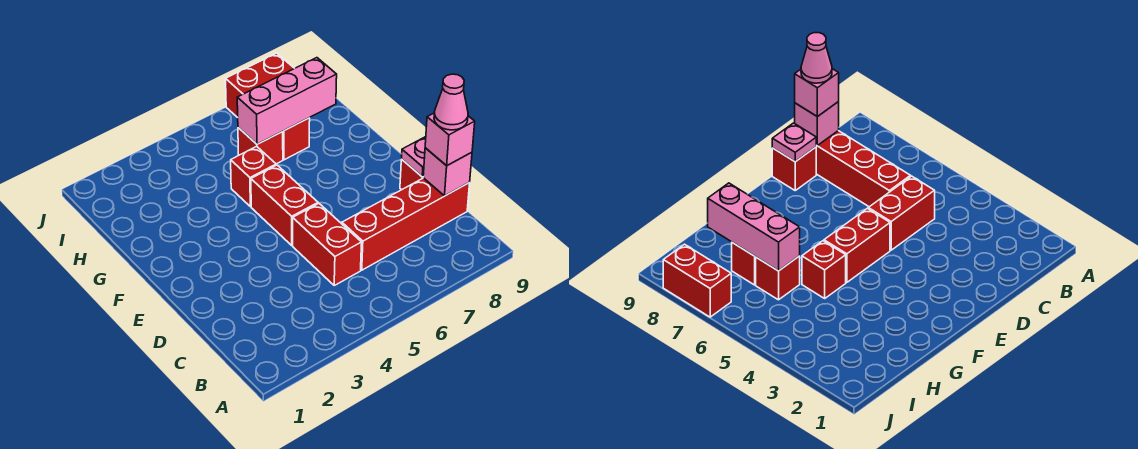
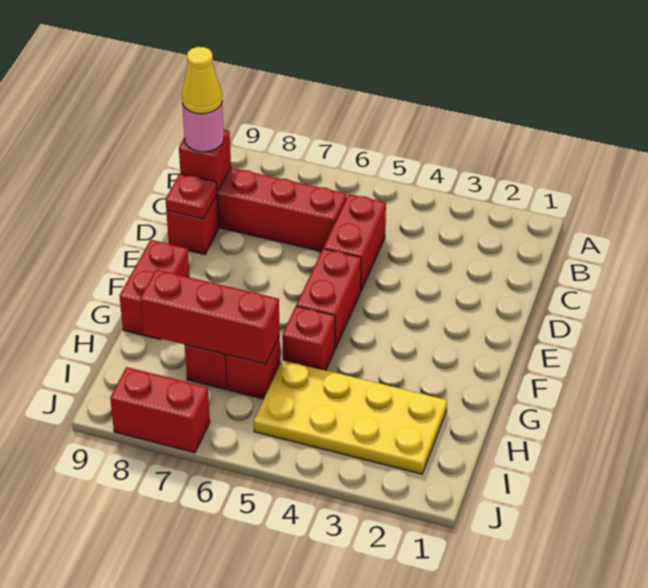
pink 1x1 brick [423,148,472,196] -> red 1x1 brick [179,130,231,192]
pink 1x1 brick [425,113,475,166] -> pink 1x1 round brick [182,103,224,152]
pink 1x1 cone [434,74,468,130] -> yellow 1x1 cone [182,47,222,114]
pink 1x1 plate [401,137,426,177] -> red 1x1 plate [166,174,217,219]
none -> red 1x2 brick [120,240,190,339]
none -> yellow 2x4 plate [254,360,447,474]
pink 1x3 brick [237,58,337,144] -> red 1x3 brick [140,270,280,364]

